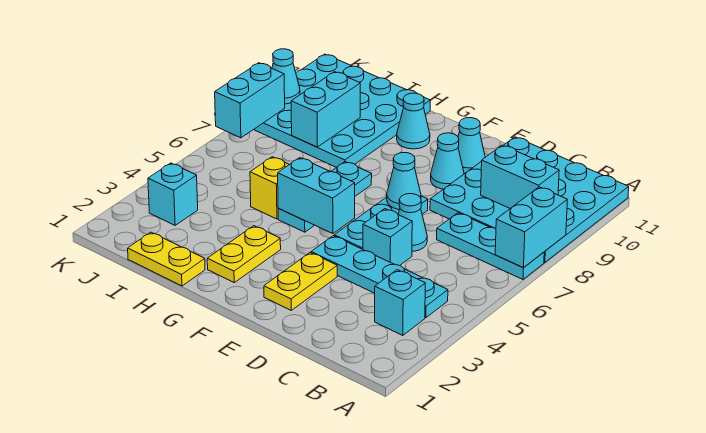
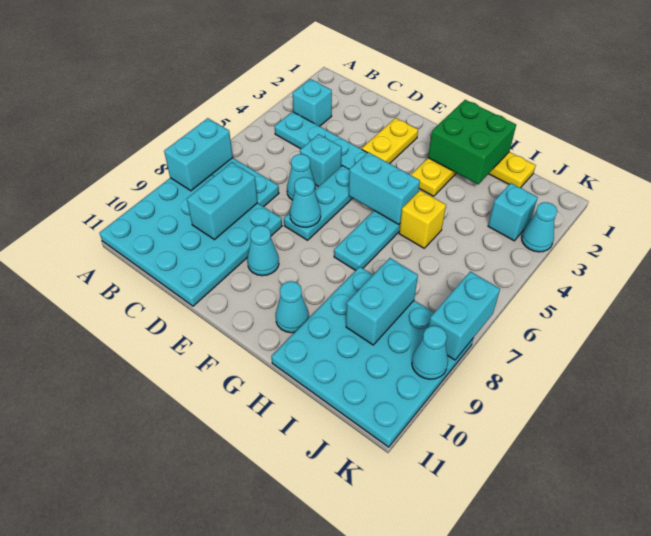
cyan 1x2 brick [481,145,559,208] -> cyan 1x2 brick turned to [187,163,258,240]
cyan 1x1 cone [458,118,485,173] -> cyan 1x1 cone moved to [522,202,557,252]
none -> green 2x2 brick [428,100,516,184]

